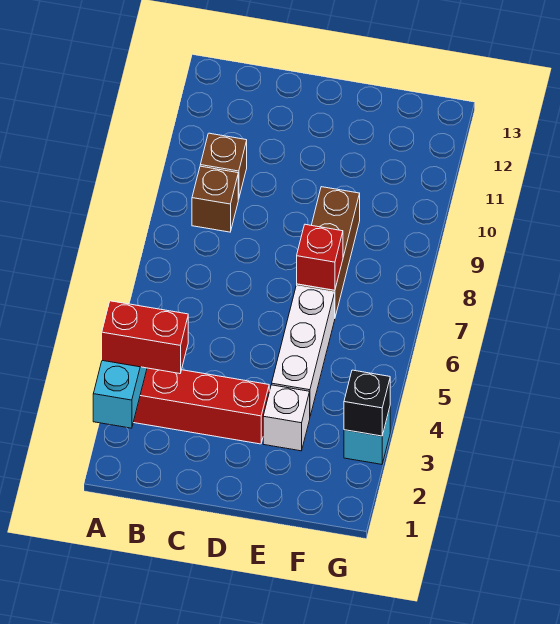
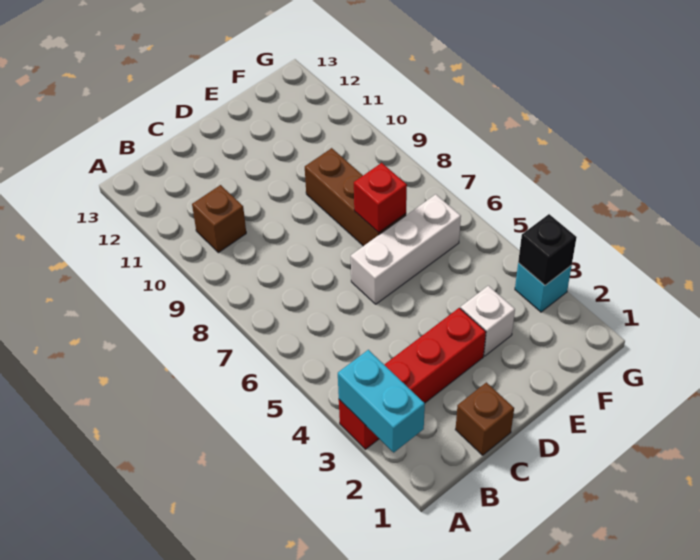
red 1x2 brick [102,301,188,374] -> none
brown 1x1 brick [192,166,238,232] -> brown 1x1 brick moved to [455,382,514,455]
white 1x3 brick [272,286,335,416] -> white 1x3 brick turned to [351,194,461,304]

